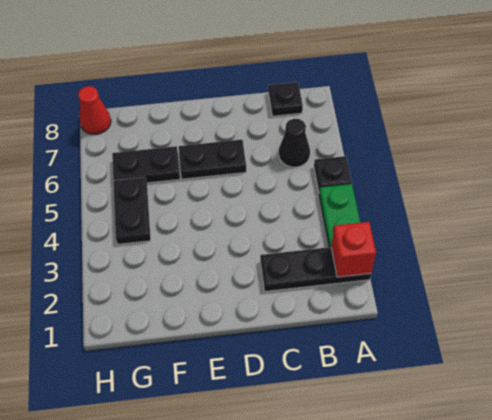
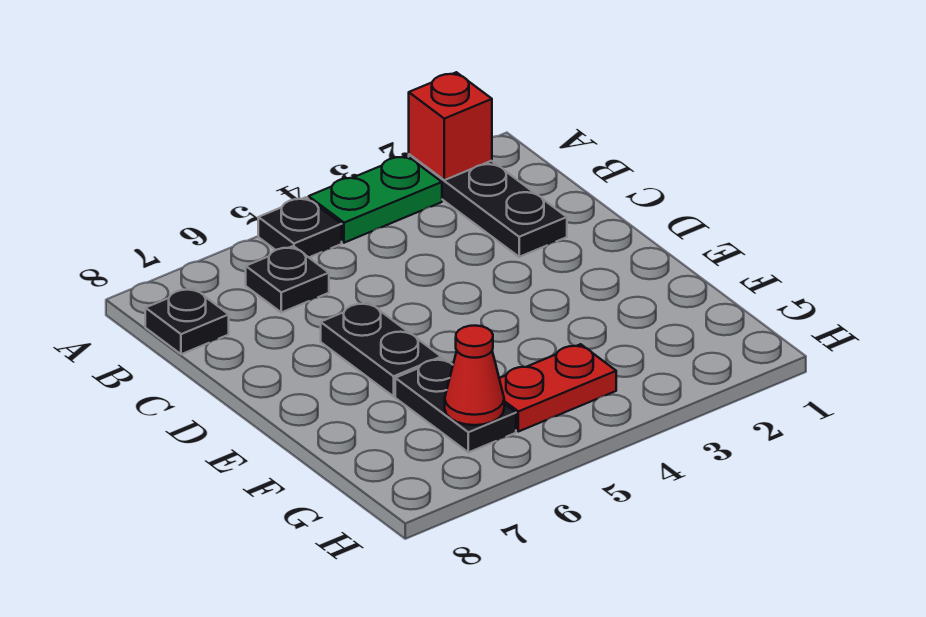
black 1x1 cone [279,119,310,167] -> black 1x1 plate [246,246,329,312]
black 1x2 plate [113,177,151,244] -> red 1x2 plate [499,344,616,432]
red 1x1 cone [78,86,111,134] -> red 1x1 cone moved to [445,326,504,425]

